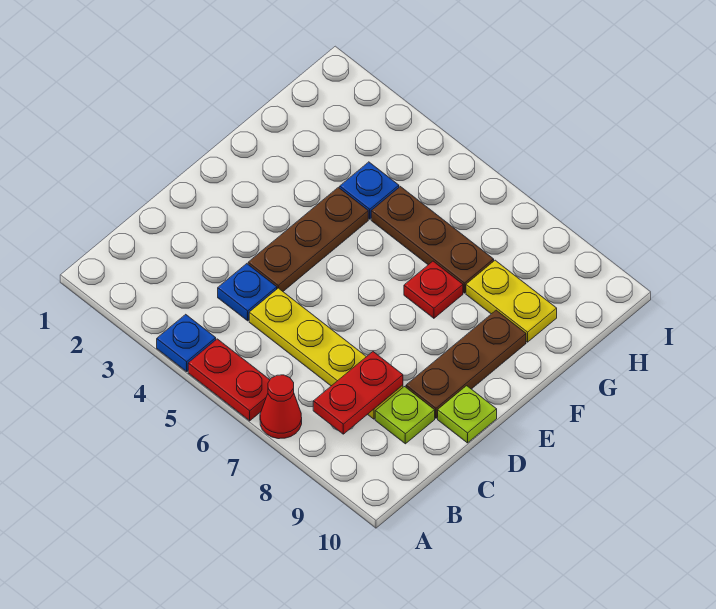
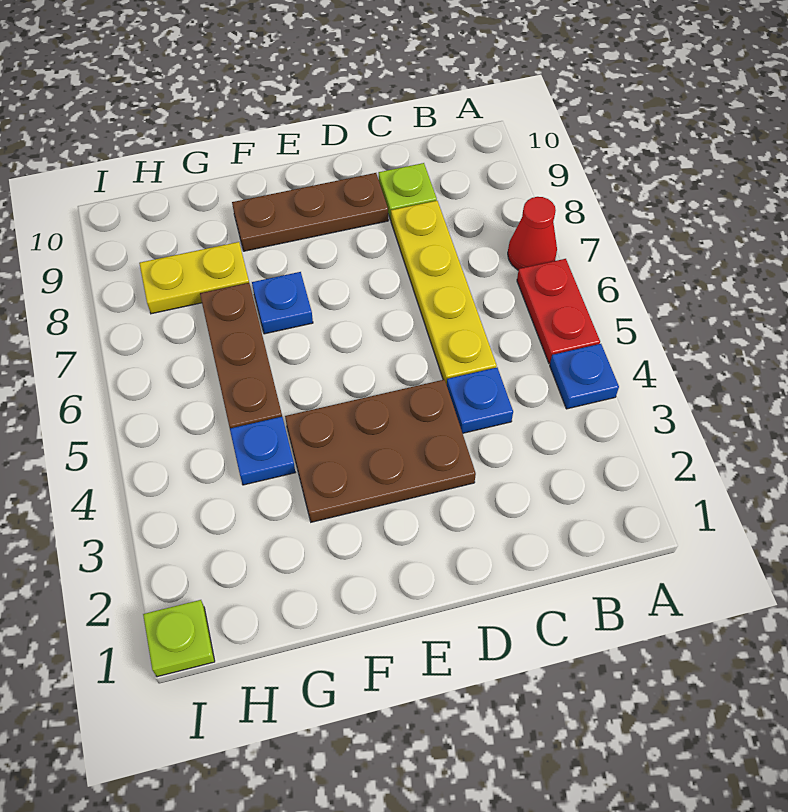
red 1x2 plate [313,352,403,434] -> none
brown 1x3 plate [248,187,368,291] -> brown 2x3 plate [285,380,476,522]
lime 1x1 plate [438,386,497,443] -> lime 1x1 plate moved to [143,600,215,677]
red 1x1 plate [404,261,463,318] -> blue 1x1 plate [252,272,313,334]
yellow 1x2 plate [466,260,557,342] -> yellow 1x2 plate turned to [139,242,249,314]

